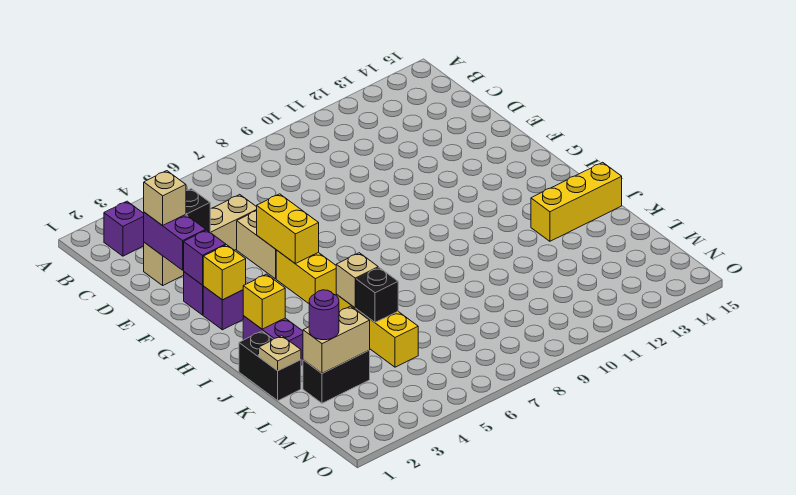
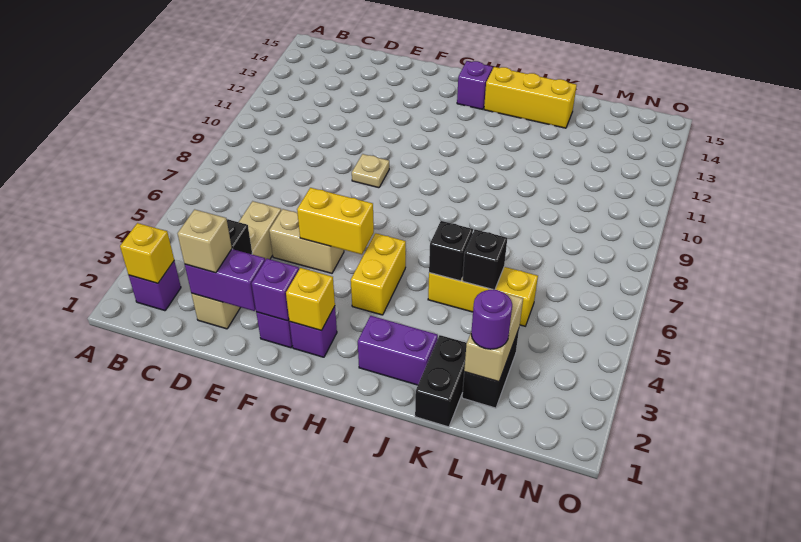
yellow 1x2 brick [276,250,336,303] -> yellow 1x2 brick turned to [351,233,406,315]
none -> purple 1x1 brick [457,61,493,109]
yellow 1x1 brick [243,274,285,329] -> yellow 1x1 brick moved to [120,223,174,283]
black 1x2 brick [239,331,301,401] -> black 1x2 brick turned to [415,335,467,427]
tan 1x1 brick [336,253,378,308] -> black 1x1 brick [429,221,473,281]
yellow 1x3 brick [531,162,622,241] -> yellow 1x3 brick turned to [484,67,577,128]
tan 1x1 plate [259,336,301,371] -> tan 1x1 plate moved to [352,154,389,188]

